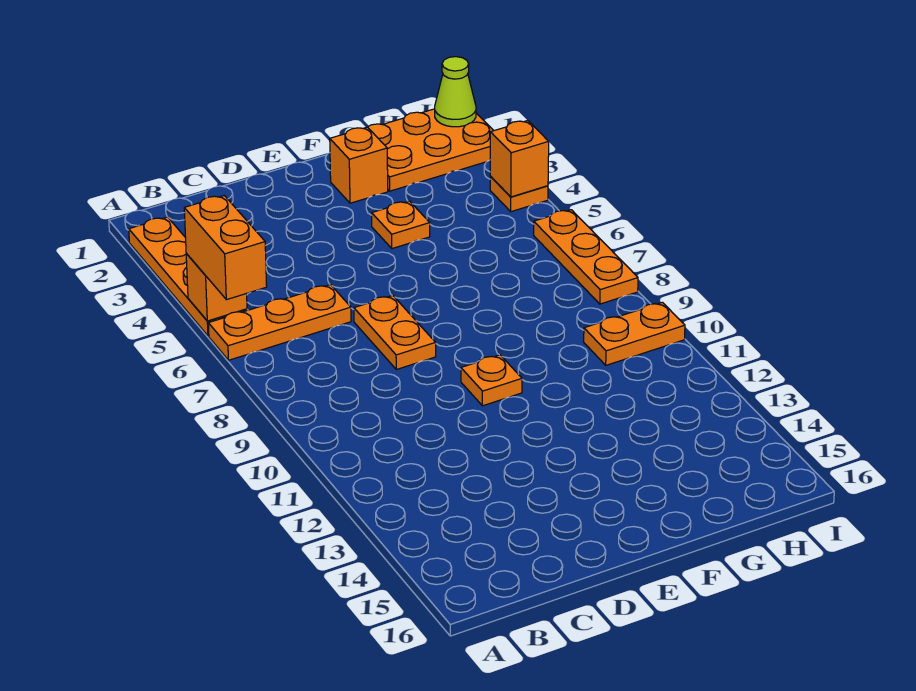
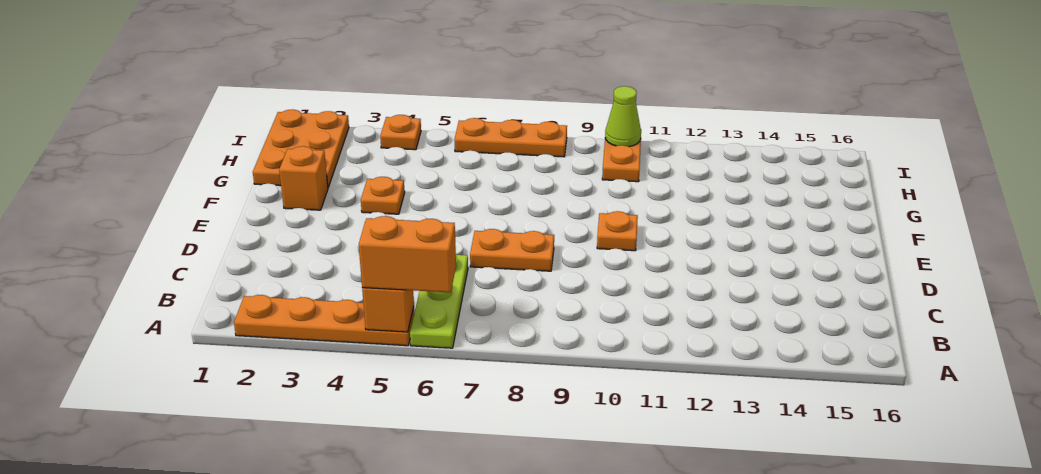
orange 1x3 plate [208,285,351,360] -> lime 1x3 plate [410,255,468,348]
lime 1x1 cone [435,57,476,127] -> lime 1x1 cone moved to [605,86,641,147]
orange 1x1 brick [490,121,549,197] -> none

